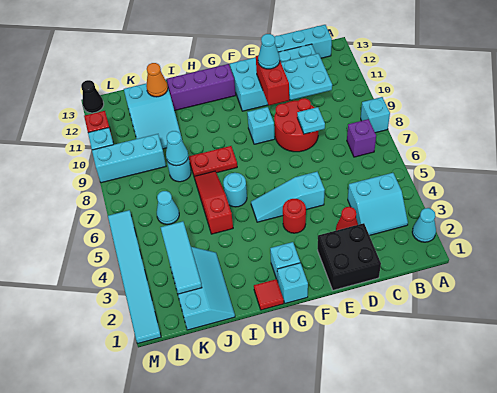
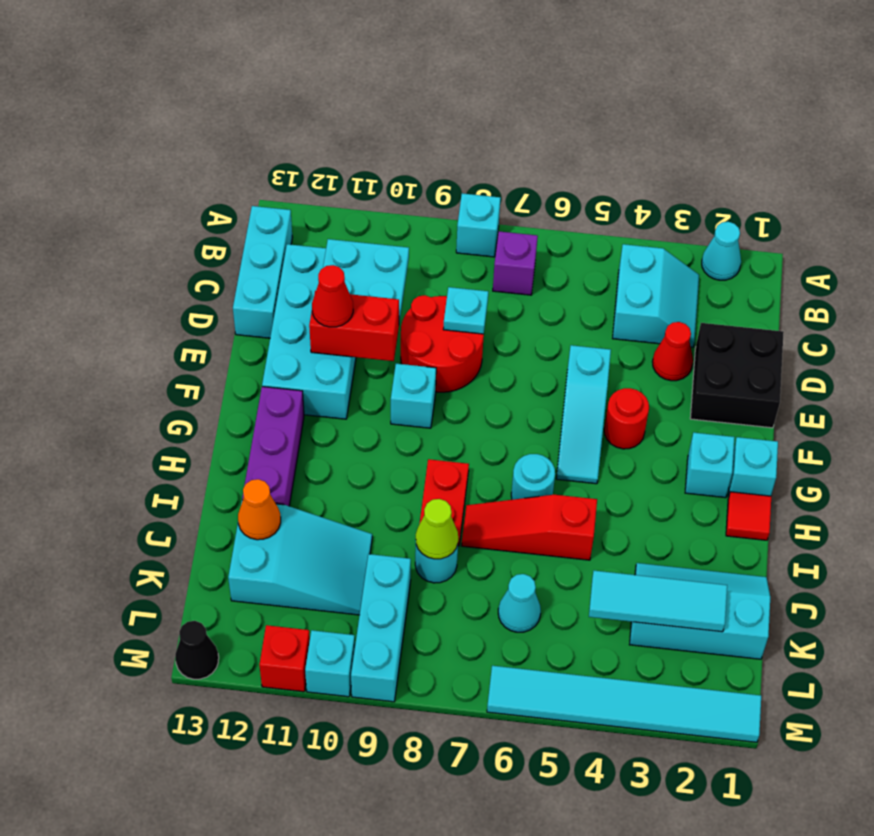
cyan 1x1 cone [258,34,280,69] -> red 1x1 cone [312,265,353,327]
cyan 1x1 cone [166,131,188,166] -> lime 1x1 cone [416,499,458,559]

